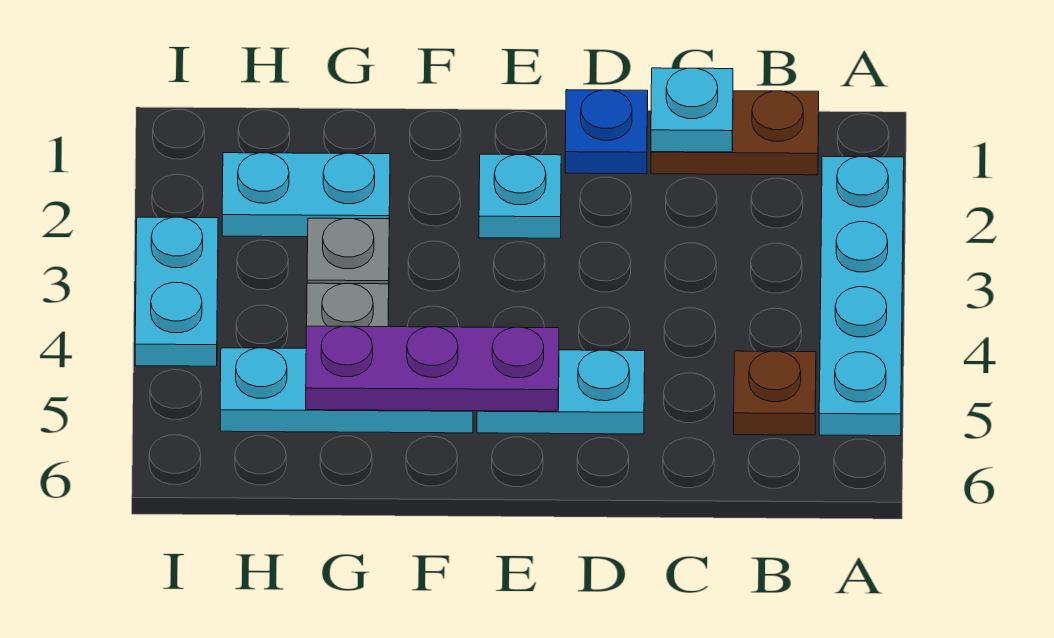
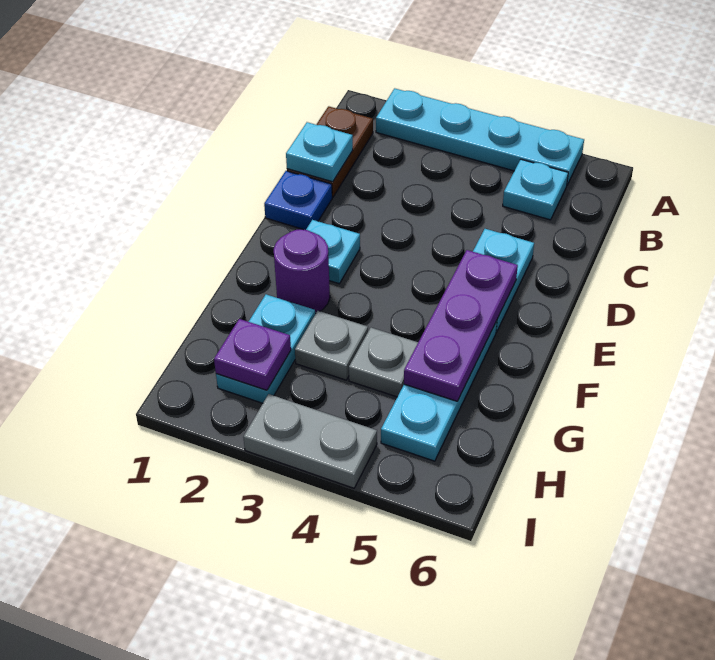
brown 1x1 plate [734,351,816,435] -> cyan 1x1 plate [503,159,568,220]
none -> purple 1x1 round brick [274,229,330,314]
none -> purple 1x1 plate [214,319,291,390]
cyan 1x2 plate [135,217,218,366] -> grey 1x2 plate [244,394,377,488]

